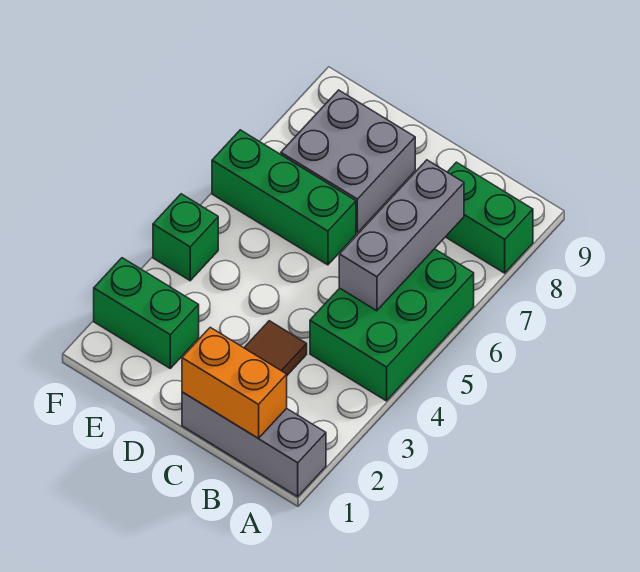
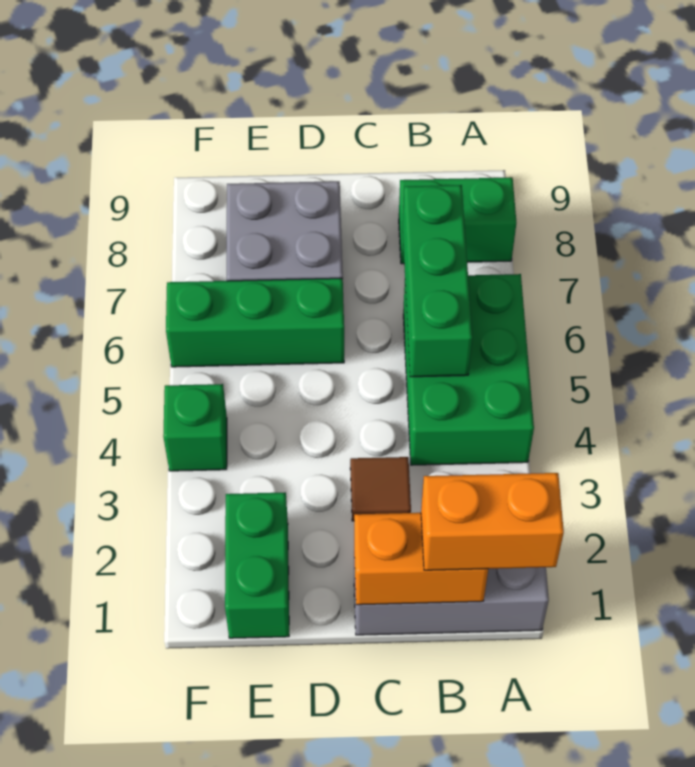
none -> orange 1x2 brick [421,473,564,570]
grey 1x3 brick [339,160,464,311] -> green 1x3 brick [402,185,472,377]
green 1x2 brick [94,258,199,368] -> green 1x2 brick turned to [225,492,289,638]

